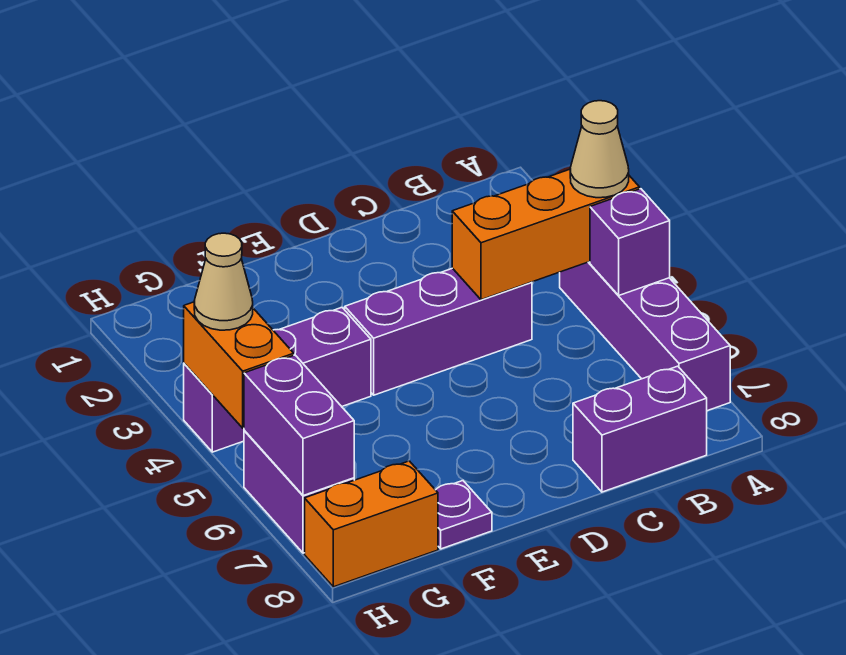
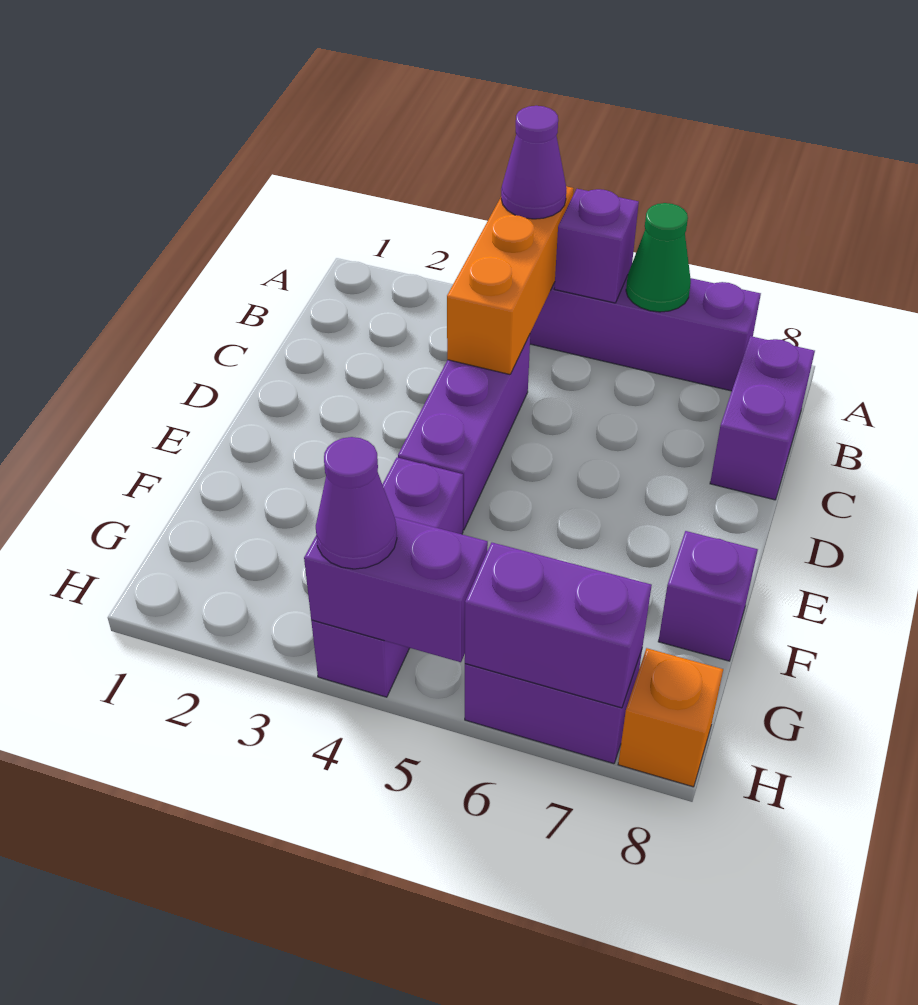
tan 1x1 cone [570,101,629,198] -> purple 1x1 cone [501,106,567,219]
none -> green 1x1 cone [626,203,691,312]
purple 1x1 plate [436,481,492,549] -> purple 1x1 brick [658,531,758,661]
orange 1x2 brick [305,461,438,587] -> orange 1x1 brick [618,648,723,787]
orange 1x2 brick [184,302,294,428] -> purple 1x2 brick [304,517,488,662]
tan 1x1 cone [194,233,253,330] -> purple 1x1 cone [316,437,397,569]

